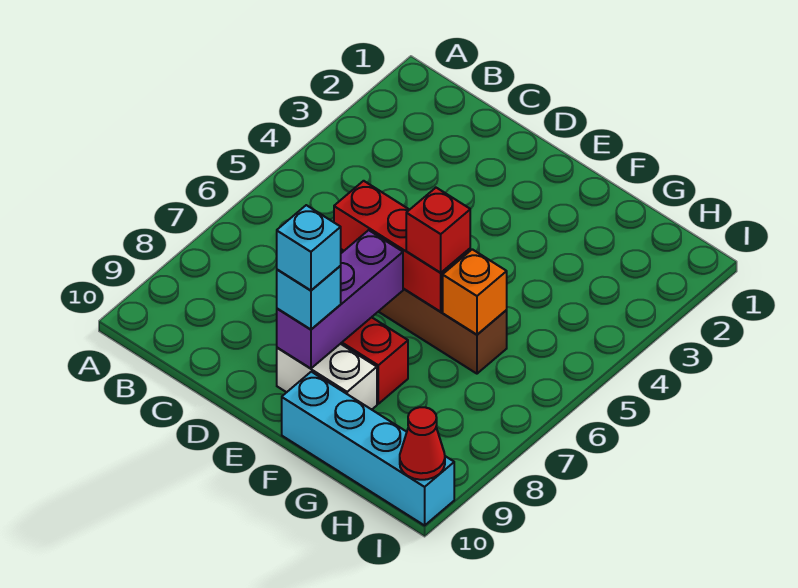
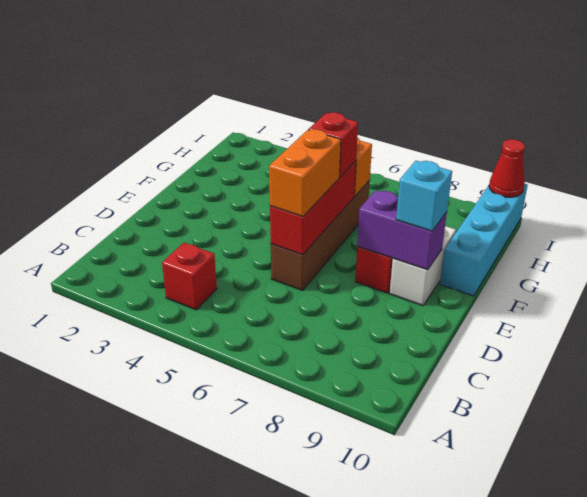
none -> red 1x1 brick [162,243,217,310]
none -> orange 1x2 brick [269,130,341,216]
purple 1x3 brick [277,230,403,369] -> purple 1x2 brick [357,190,447,270]
cyan 1x1 brick [277,205,341,290] -> none

